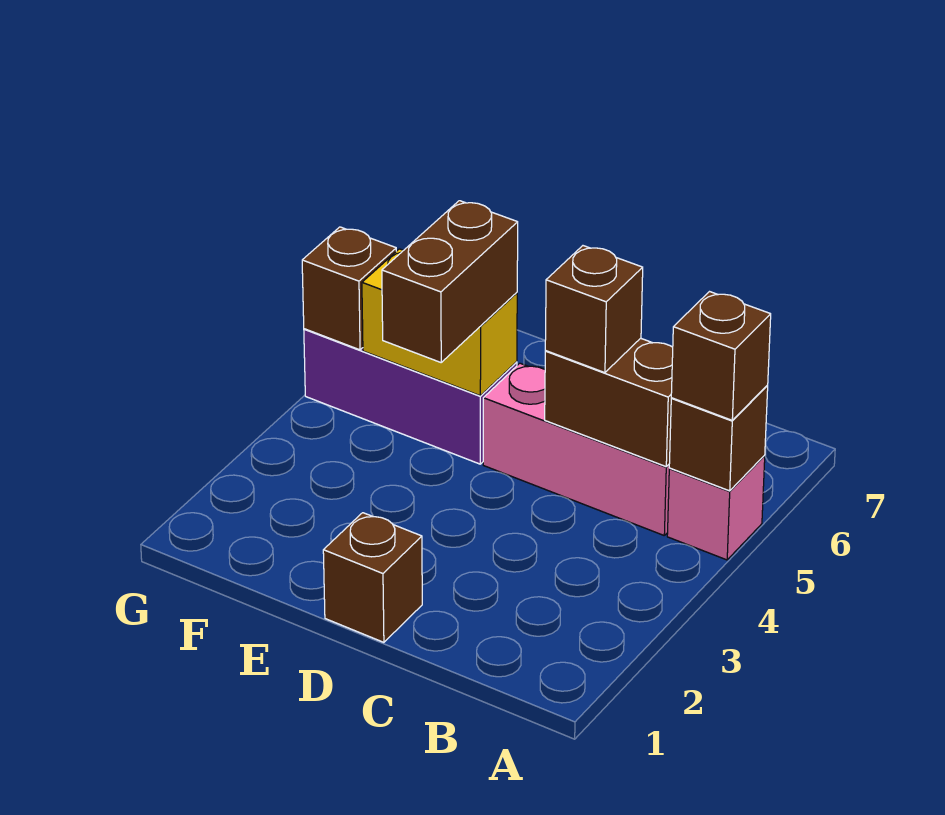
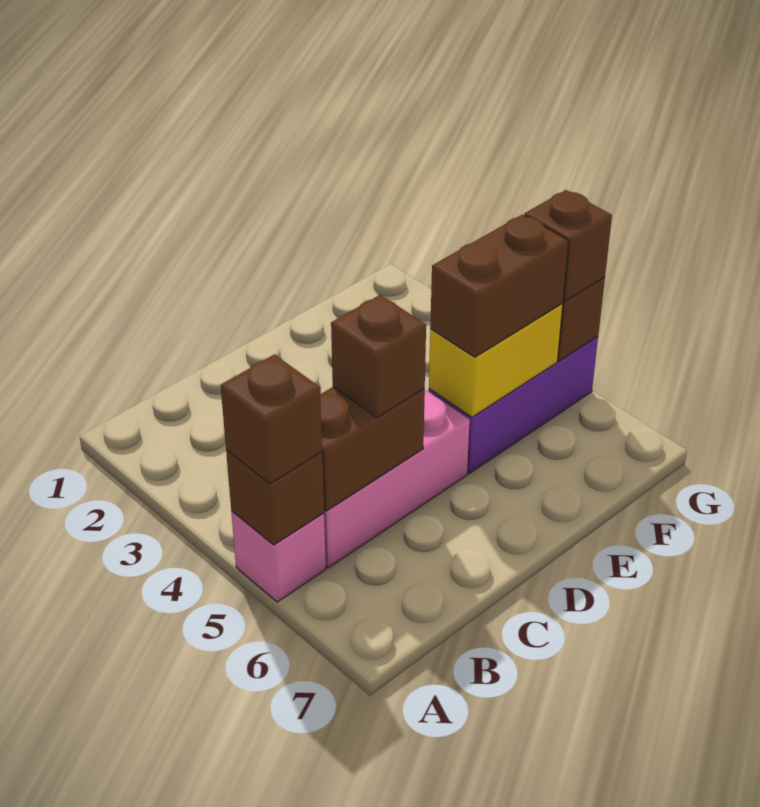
brown 1x1 brick [323,513,422,642] -> brown 1x1 brick moved to [524,190,612,302]
brown 1x2 brick [382,201,518,362] -> brown 1x2 brick turned to [430,215,568,357]

